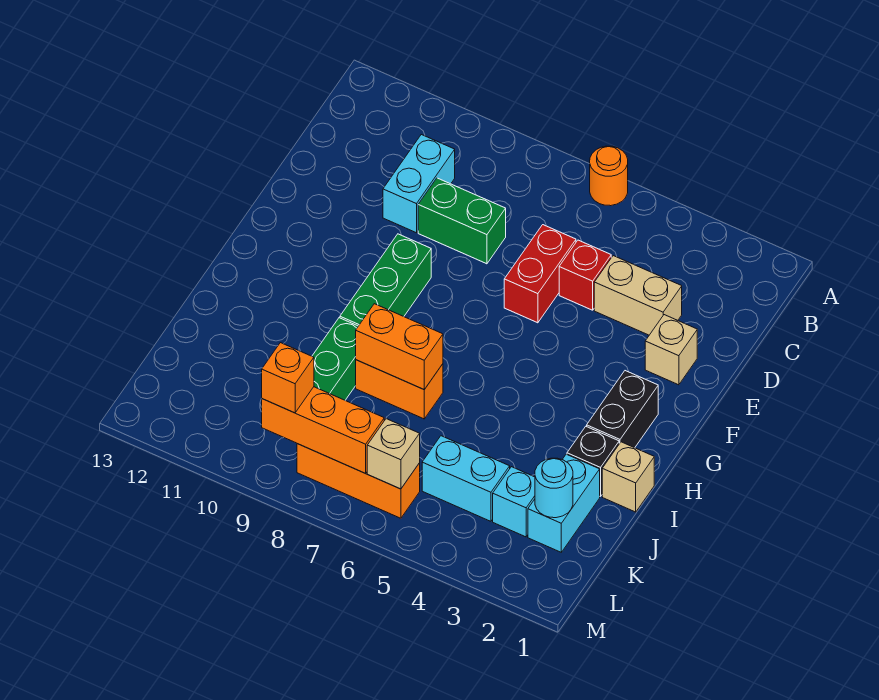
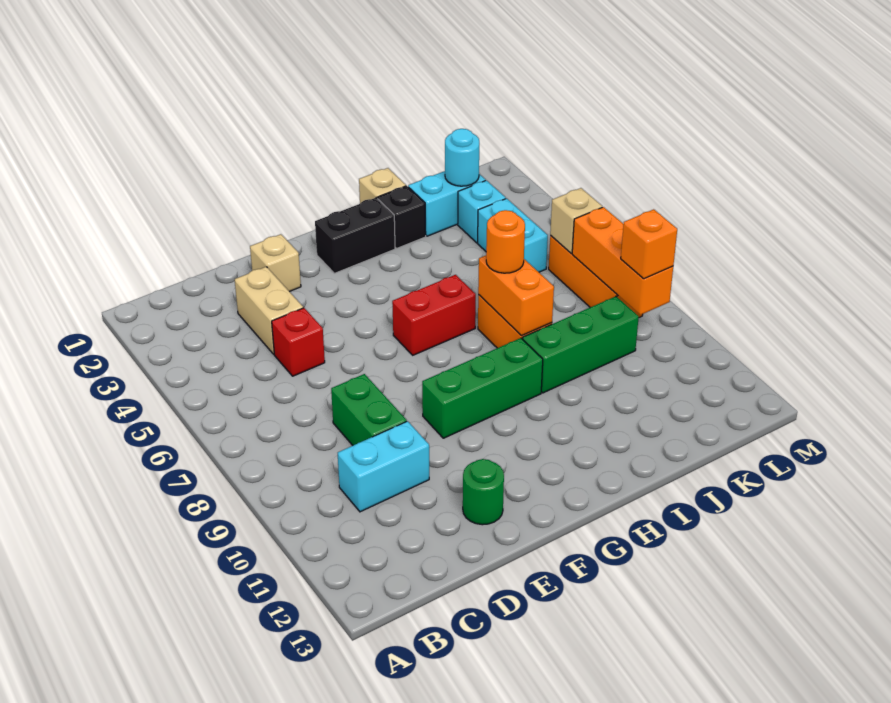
orange 1x1 round brick [590,146,628,206] -> orange 1x1 round brick moved to [486,210,525,273]
red 1x2 brick [504,225,576,323] -> red 1x2 brick moved to [392,275,476,355]
none -> green 1x1 round brick [463,459,504,525]

